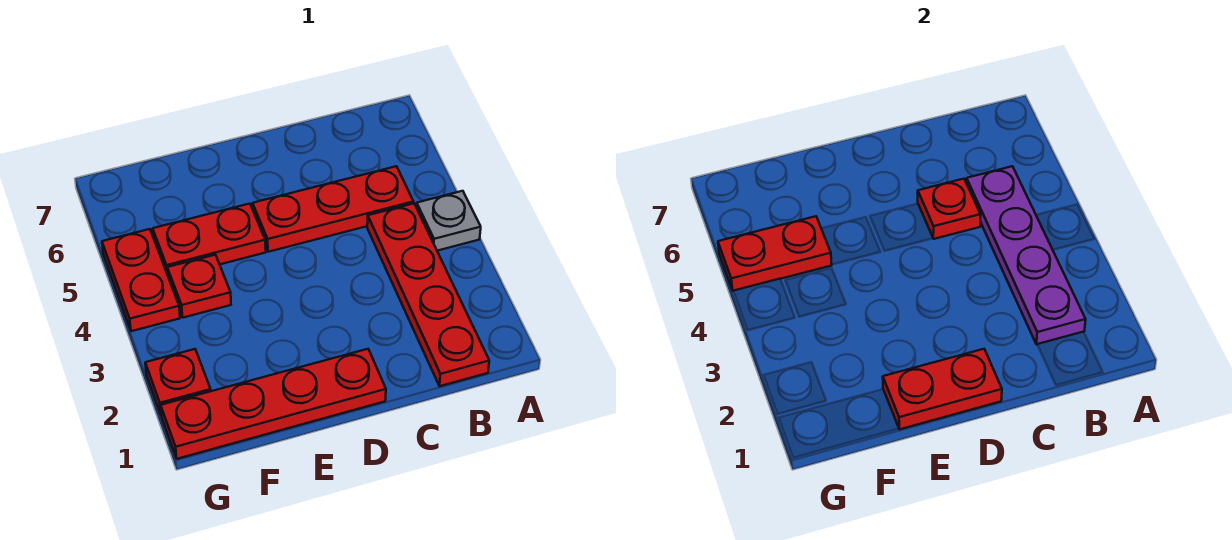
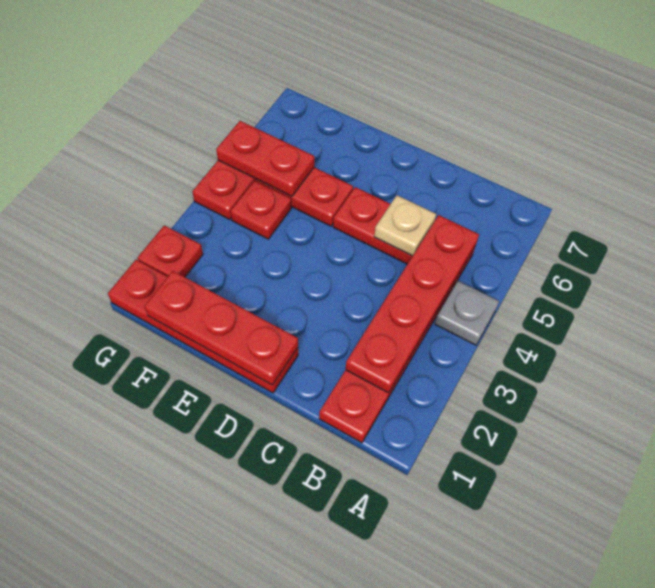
purple 1x4 plate [967,166,1086,344] -> red 1x4 plate [346,215,479,393]
red 1x1 plate [918,179,981,239] -> tan 1x1 plate [374,196,436,256]
red 1x2 plate [883,349,1002,429] -> red 1x3 plate [144,271,298,385]

